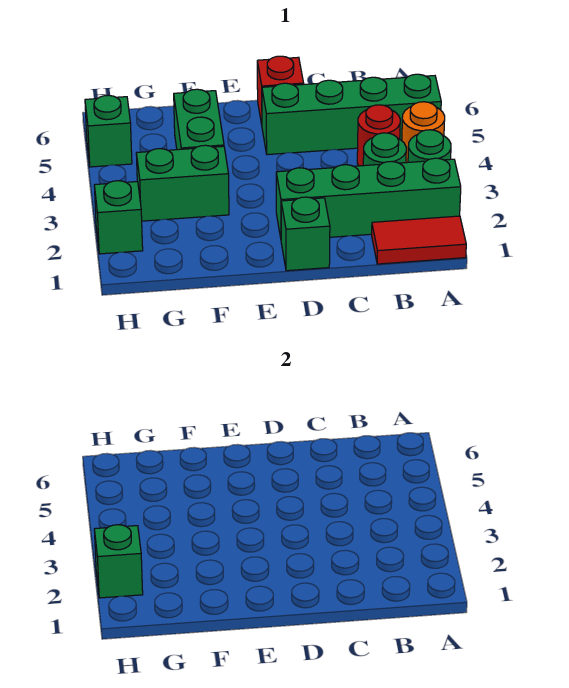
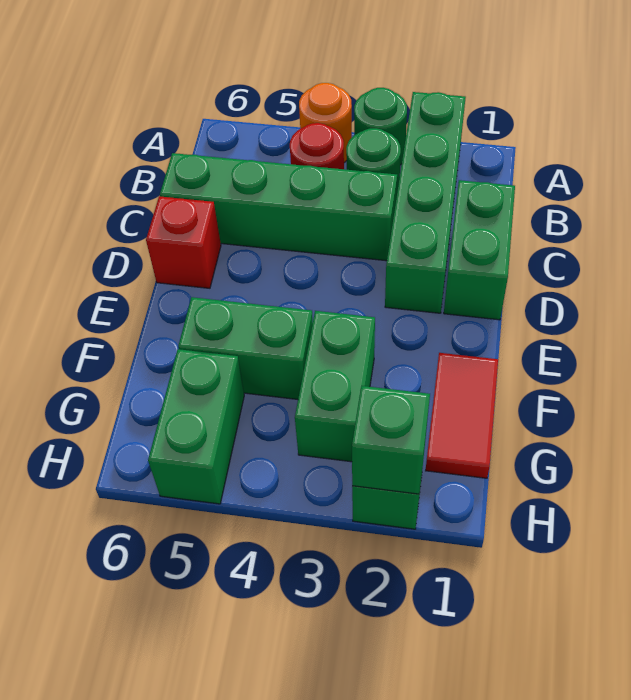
red 1x2 tile [372,216,466,264] -> red 1x2 tile moved to [426,353,498,478]
green 1x4 brick [262,74,441,155] -> green 1x4 brick turned to [160,153,397,261]
green 1x1 brick [281,197,330,271] -> green 1x2 brick [444,180,515,320]
green 1x1 brick [85,95,132,167] -> green 1x2 brick [148,349,244,504]

